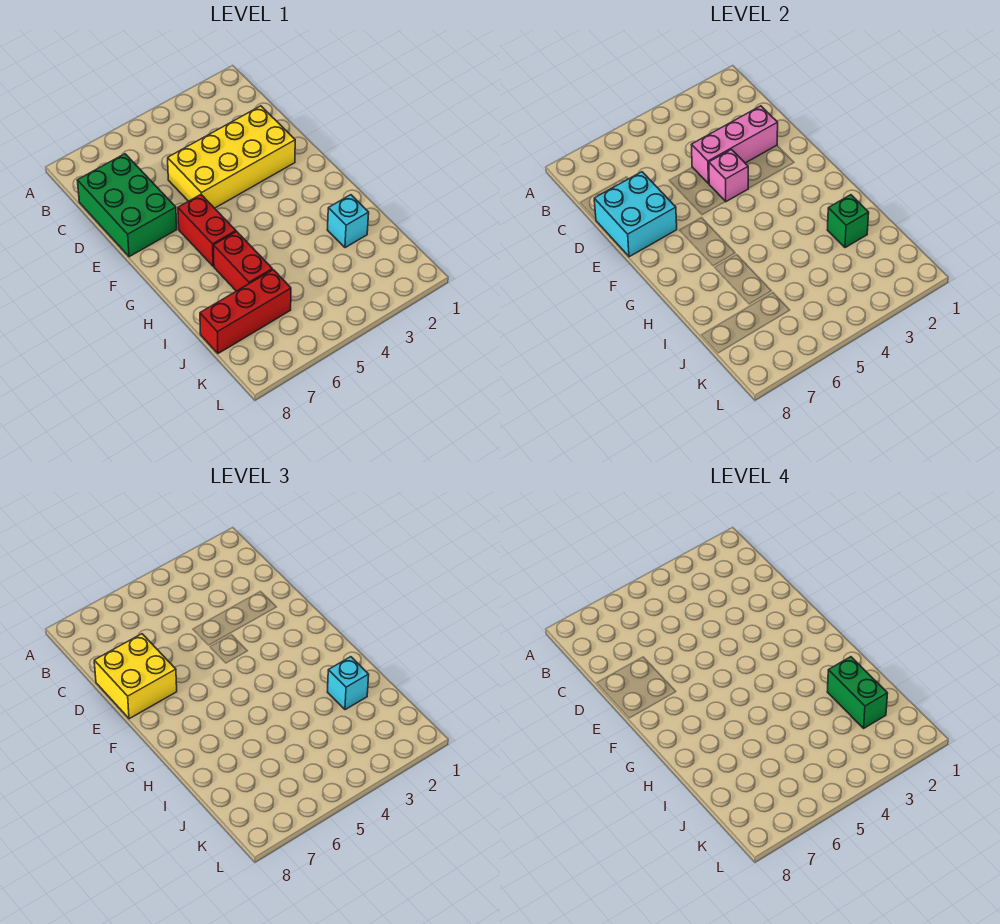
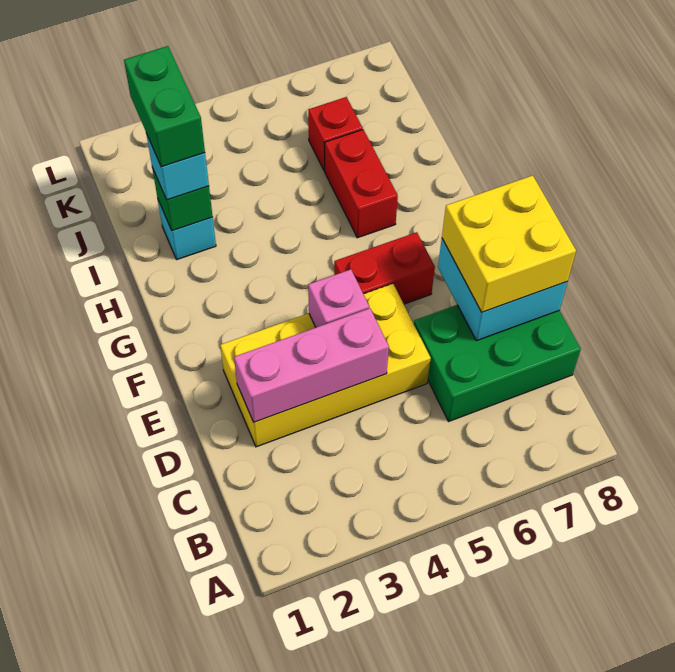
green 2x3 brick [77,154,177,257] -> green 2x3 brick turned to [414,305,581,421]
red 1x2 brick [178,195,236,266] -> red 1x2 brick turned to [334,232,435,304]
red 1x3 brick [200,270,291,353] -> red 1x1 brick [308,97,363,171]

